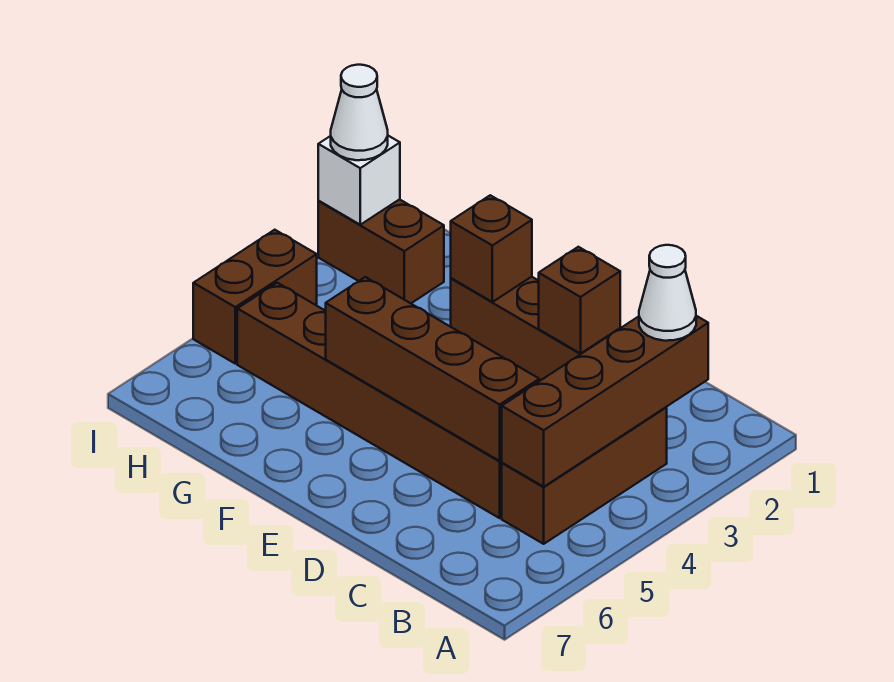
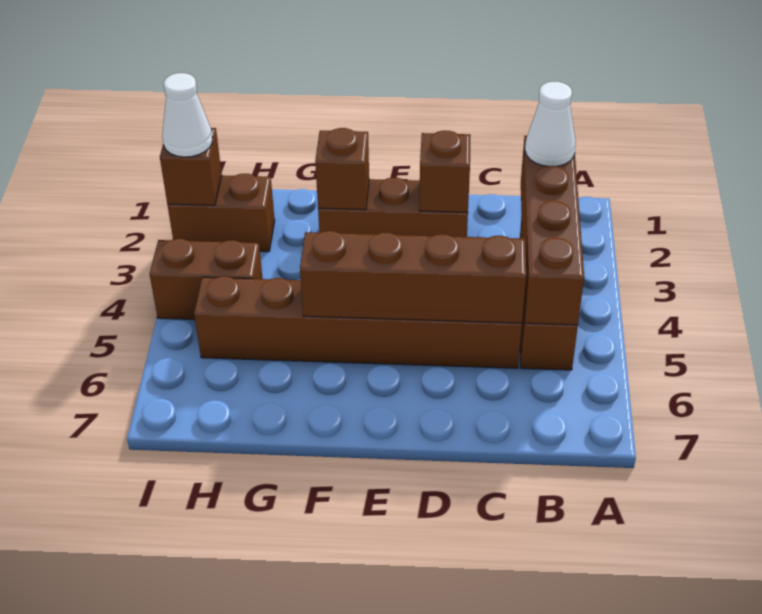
white 1x1 brick [318,136,400,225] -> brown 1x1 brick [160,128,222,205]
brown 1x2 brick [193,230,317,364] -> brown 1x2 brick turned to [150,239,263,320]

